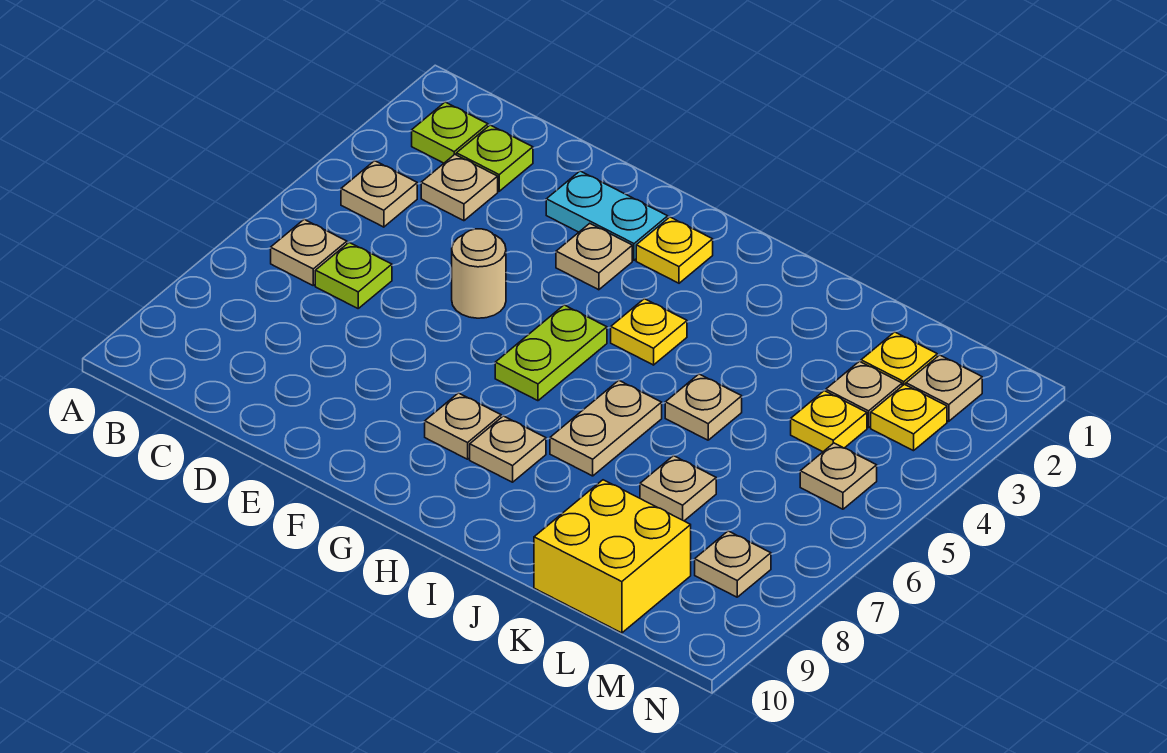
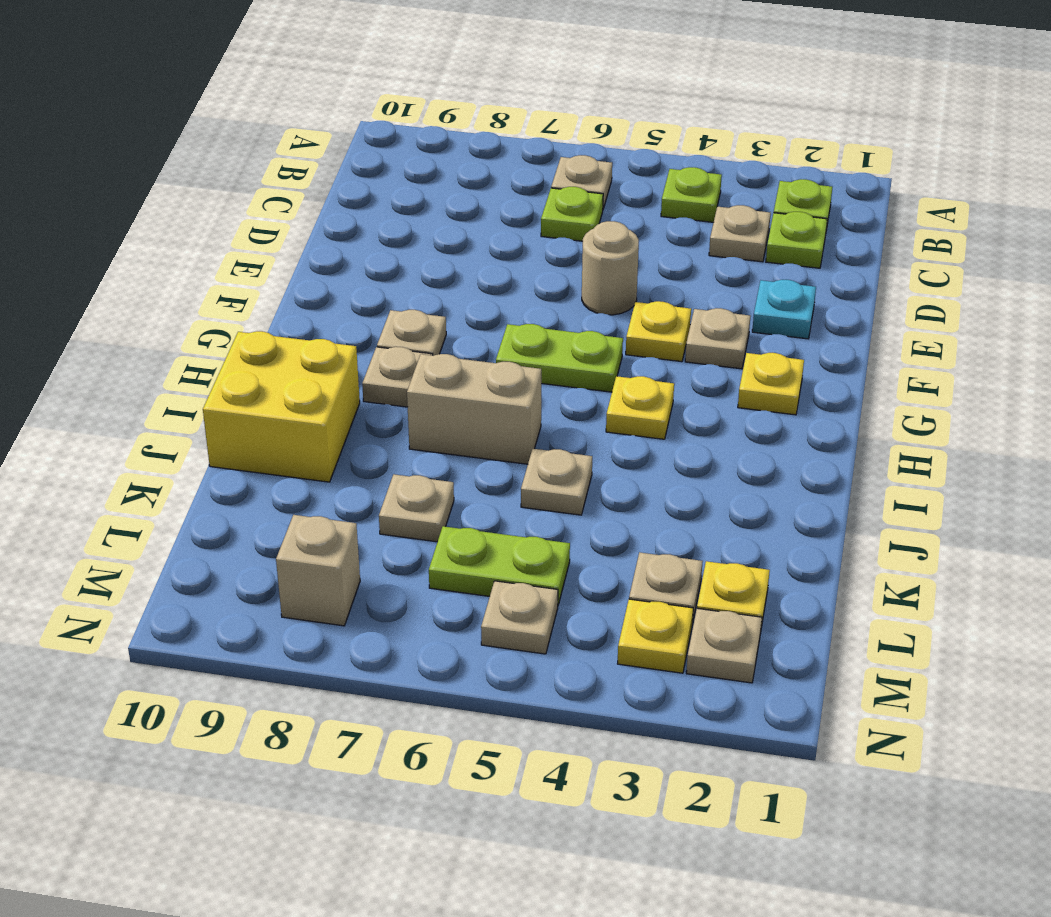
tan 1x1 plate [341,161,417,227] -> lime 1x1 plate [661,167,722,222]
cyan 1x2 plate [546,171,668,260] -> cyan 1x1 plate [752,280,816,339]
tan 1x2 plate [550,380,662,476] -> tan 1x2 brick [407,354,541,464]
yellow 2x2 brick [534,480,691,633] -> yellow 2x2 brick moved to [203,331,360,482]
yellow 1x1 plate [791,391,867,452] -> yellow 1x1 plate moved to [626,301,691,362]
none -> lime 1x2 plate [429,526,570,605]
tan 1x1 plate [695,531,771,597] -> tan 1x1 brick [276,515,360,626]

